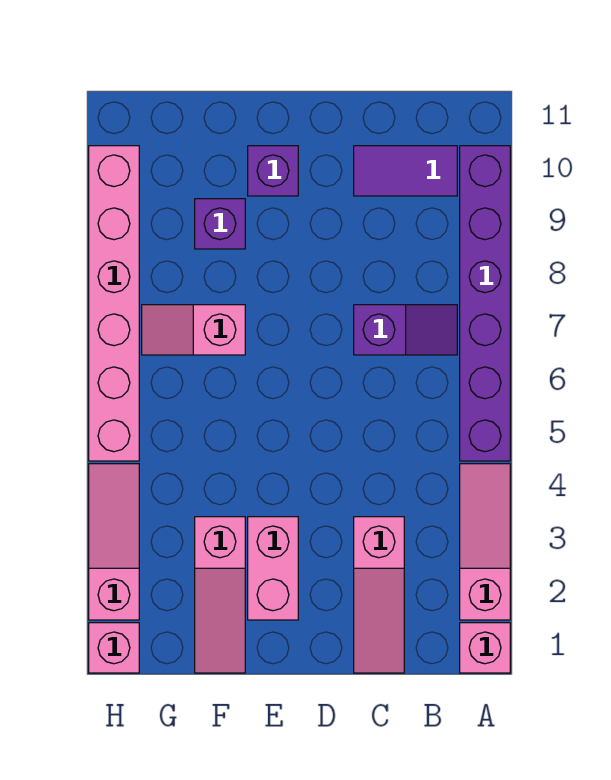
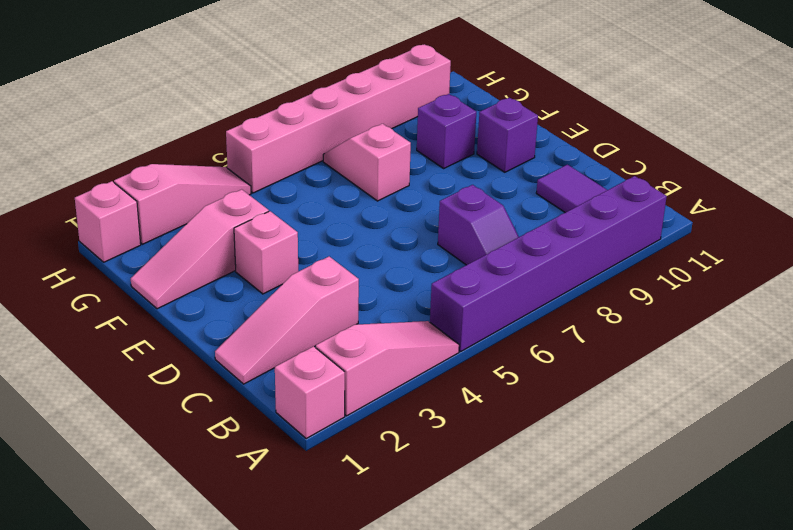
pink 1x2 brick [248,517,298,620] -> pink 1x1 brick [234,211,298,294]

